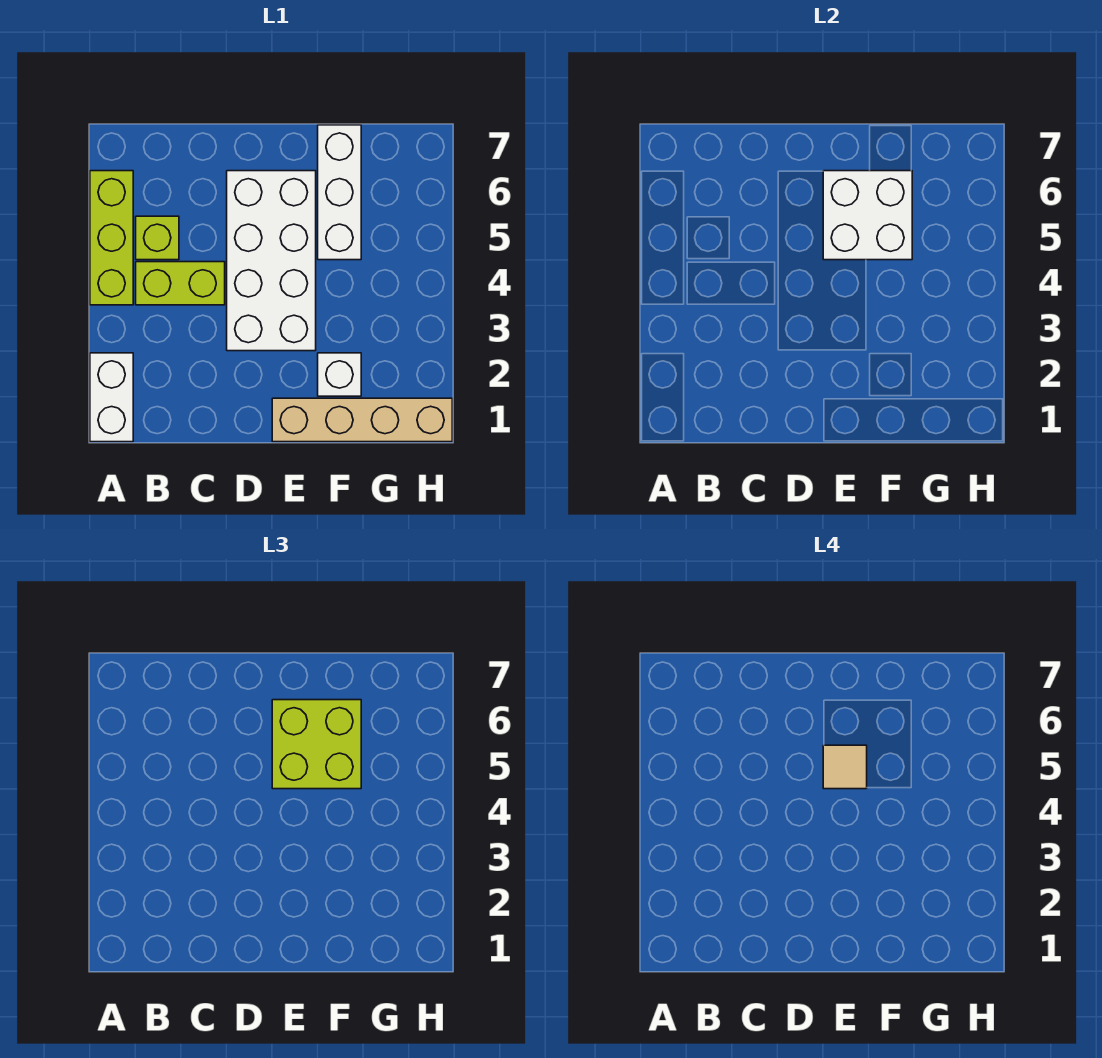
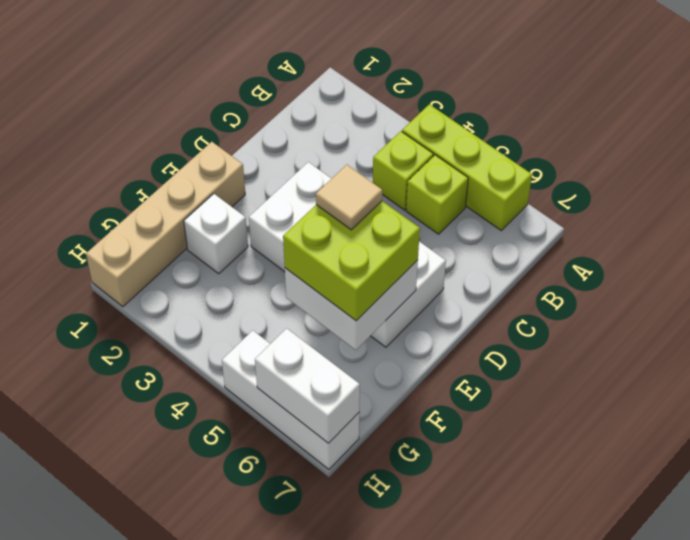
white 1x2 brick [90,353,133,442] -> white 1x2 brick moved to [255,328,360,443]
lime 1x2 brick [136,262,225,305] -> lime 1x1 brick [373,131,433,210]
white 1x3 brick [318,125,361,260] -> white 1x3 brick moved to [222,330,359,469]

